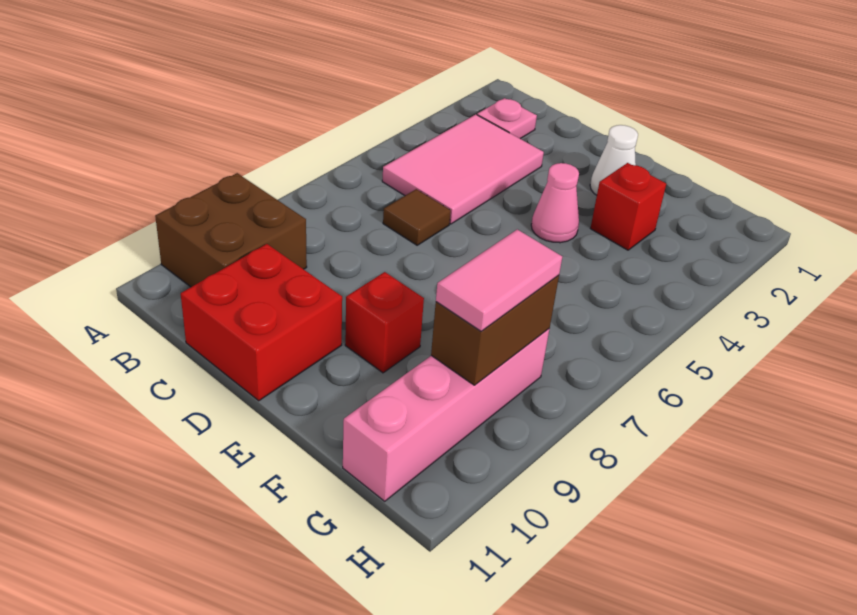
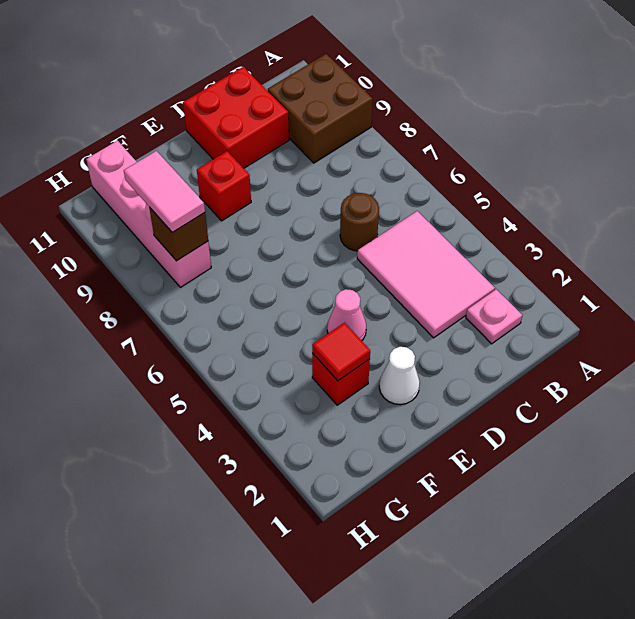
brown 1x1 tile [383,189,451,245] -> brown 1x1 round brick [340,193,379,251]
none -> red 1x1 tile [312,323,370,381]
brown 1x2 brick [431,275,559,385] -> brown 1x1 brick [149,207,208,261]

